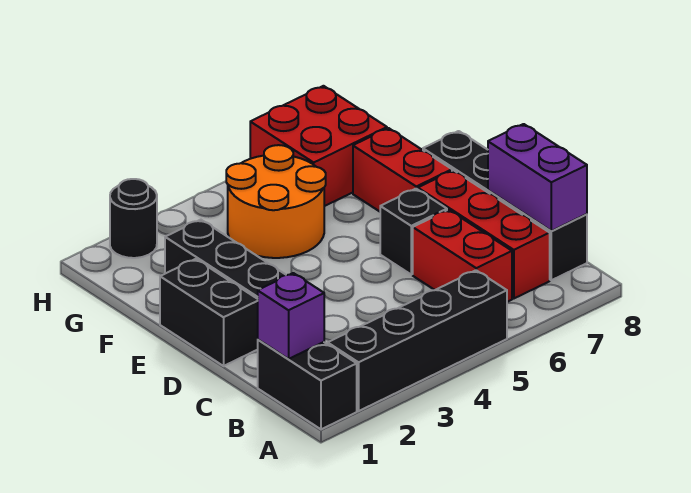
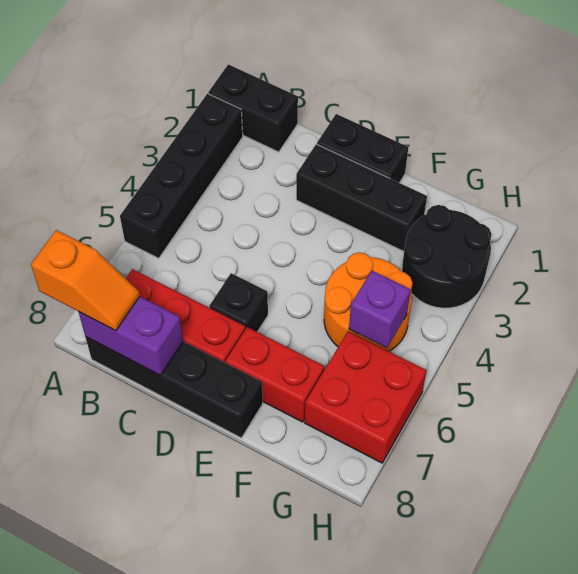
none -> orange 1x2 slope [31,230,140,331]
purple 1x1 brick [258,273,324,359] -> purple 1x1 brick moved to [349,271,411,348]
red 1x2 brick [413,210,512,302] -> none
black 1x1 round brick [110,179,157,258] -> black 2x2 round brick [402,205,492,308]

